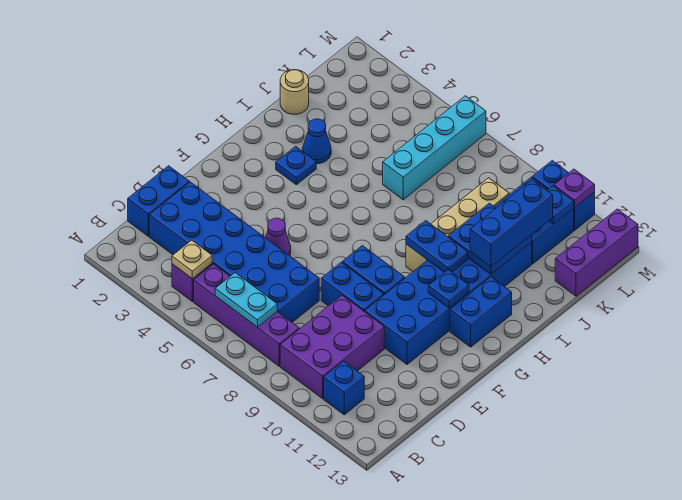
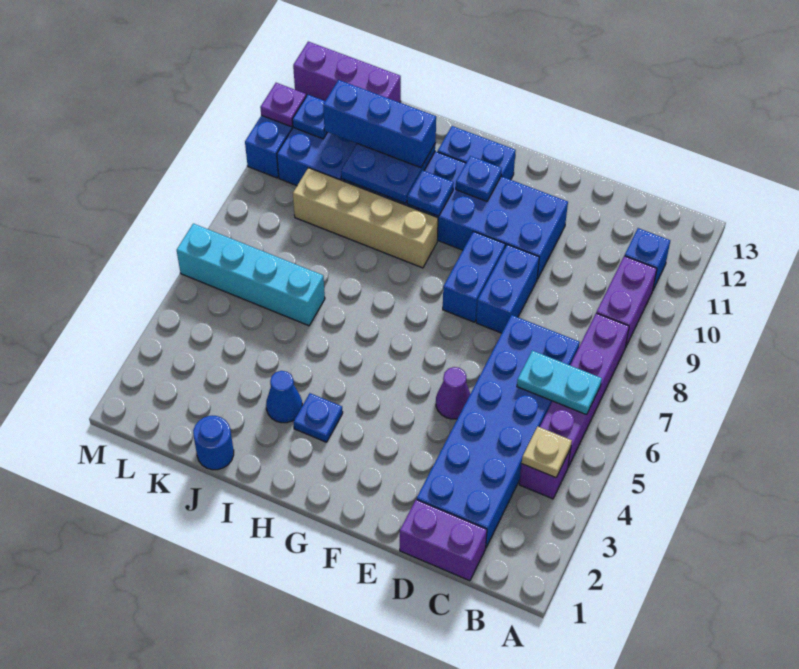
cyan 1x2 plate [215,273,277,327] -> cyan 1x2 plate turned to [517,351,602,415]
purple 2x3 brick [280,295,384,399] -> purple 1x2 brick [596,256,657,346]
blue 1x2 brick [128,166,189,236] -> purple 1x2 brick [400,499,487,581]
blue 1x2 plate [406,221,468,273] -> blue 1x1 plate [407,170,454,216]
tan 1x1 round brick [280,70,309,114] -> blue 1x1 round brick [193,416,234,470]

